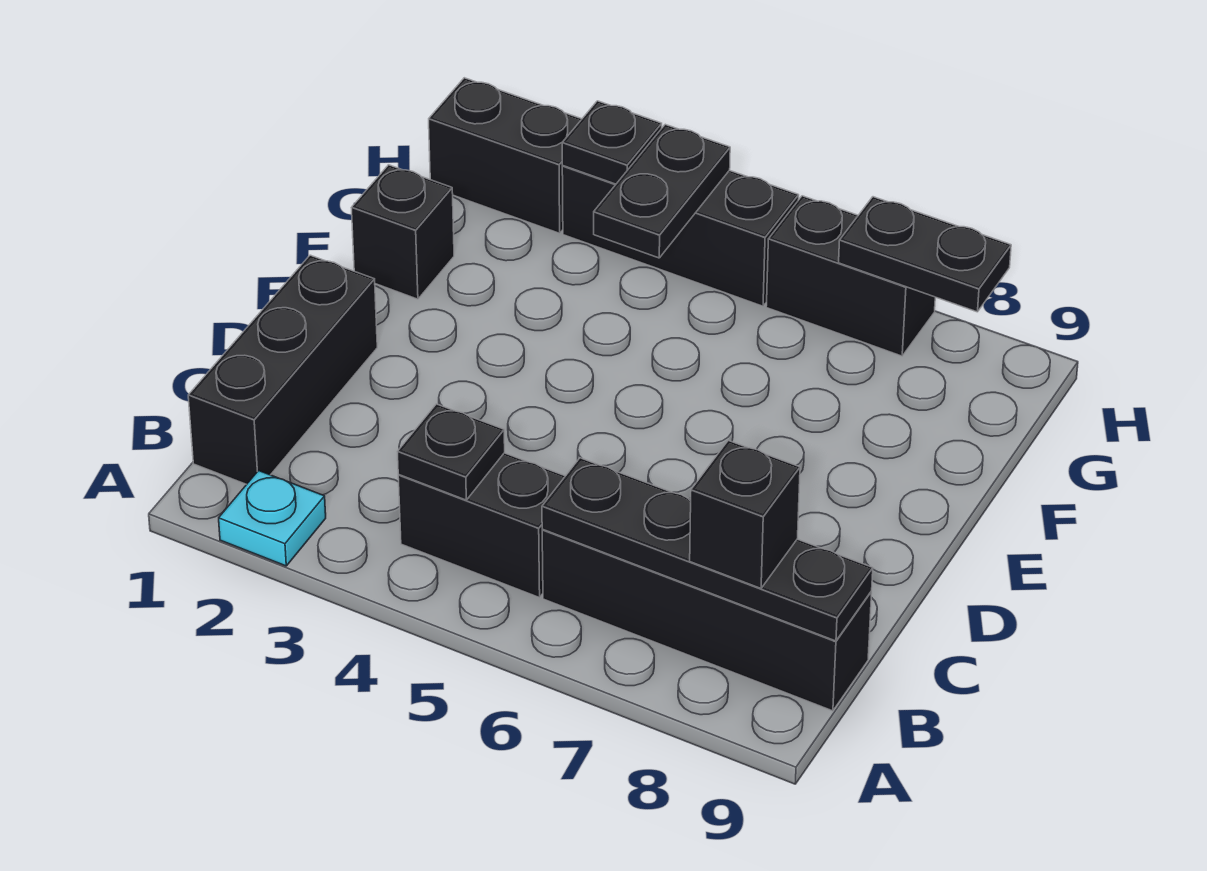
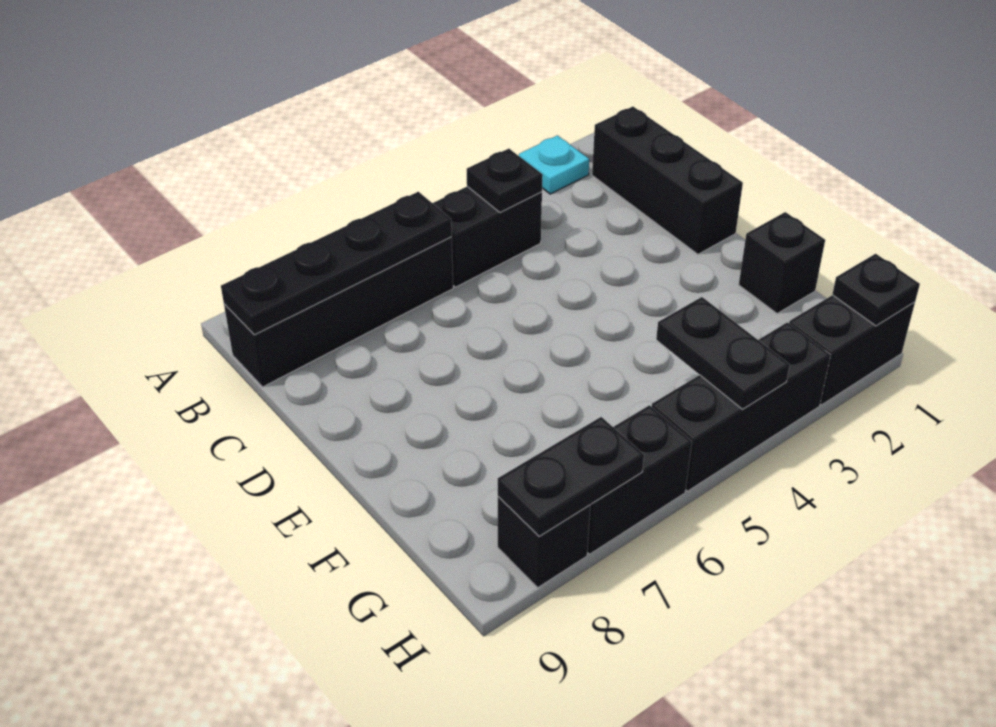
black 1x1 brick [690,440,800,588] -> black 1x1 brick moved to [498,497,590,588]
black 1x1 plate [562,101,662,184] -> black 1x1 plate moved to [832,254,920,326]

